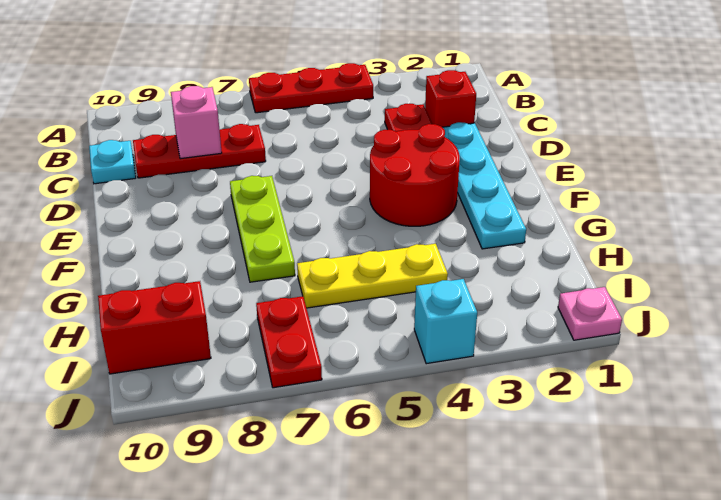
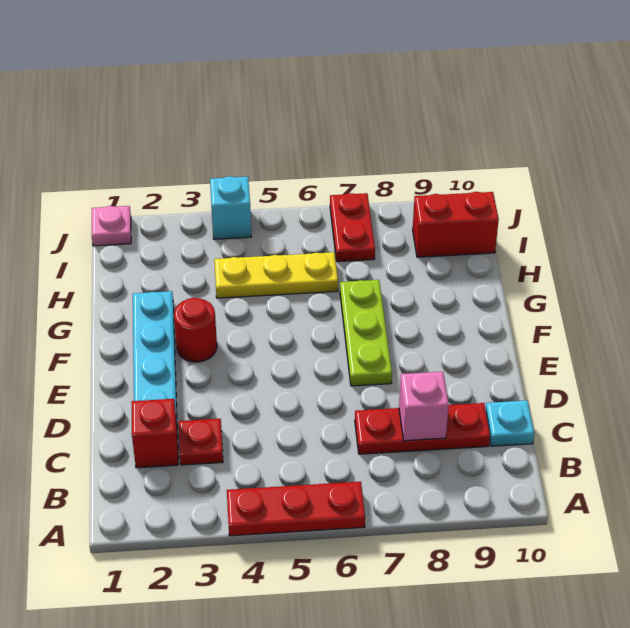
red 2x2 round brick [370,124,460,226] -> red 1x1 round brick [174,298,217,362]

